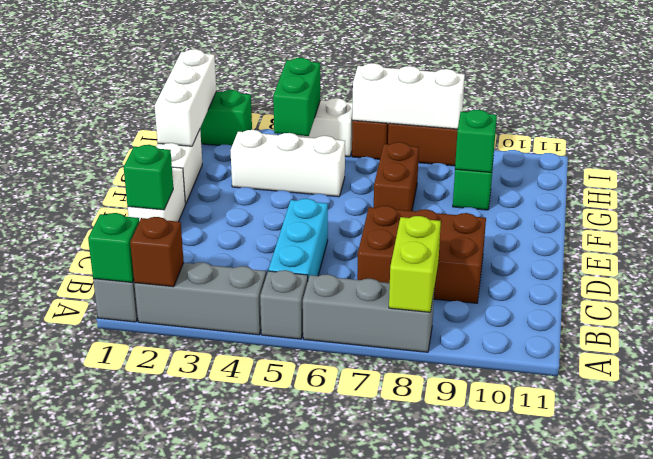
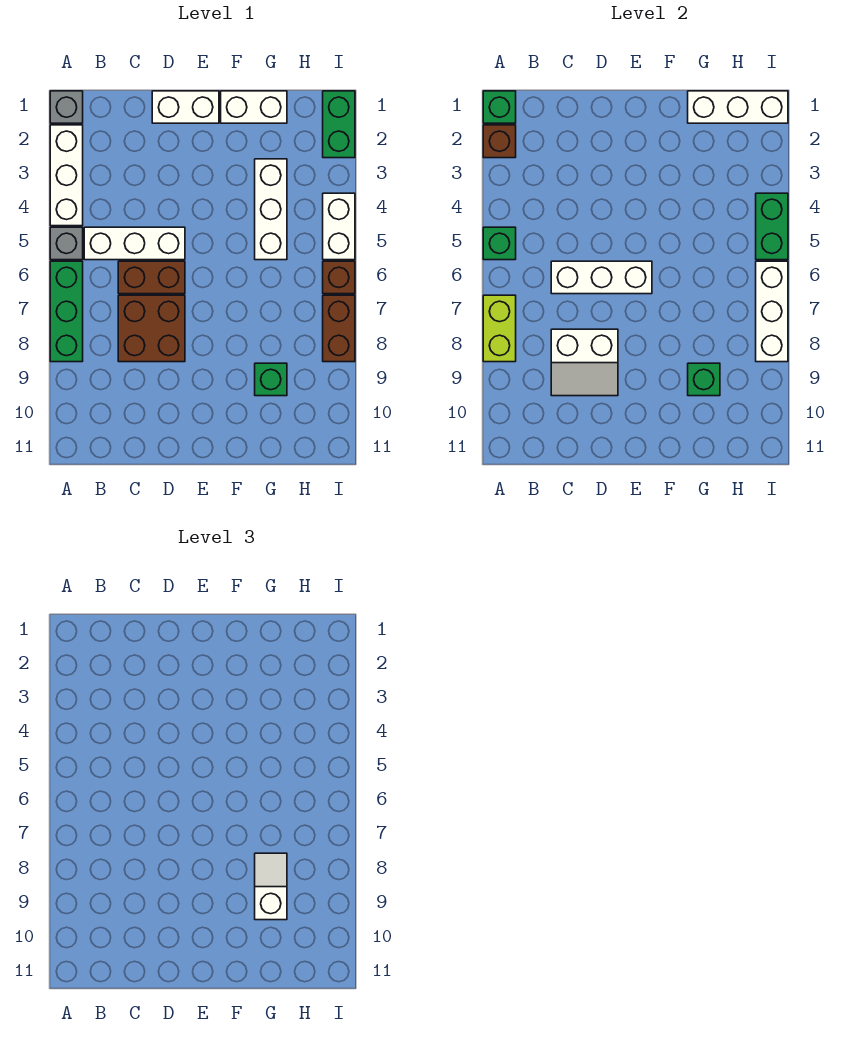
grey 1x3 brick [134,262,266,335] -> white 1x3 brick [50,125,83,226]
grey 1x3 brick [303,274,434,352] -> green 1x3 brick [50,261,83,362]
lime 1x2 brick [389,216,441,312] -> lime 1x2 brick turned to [483,295,516,362]
cyan 1x3 brick [268,199,328,279] -> white 1x3 brick [84,227,185,260]
none -> white 1x3 brick [551,261,652,294]
brown 2x3 brick [357,206,486,303] -> brown 2x2 brick [118,295,185,362]
none -> white 2x2 slope [551,329,618,396]
green 1x1 brick [124,145,173,210] -> green 1x1 brick moved to [483,227,516,260]
brown 1x2 brick [374,142,419,211] -> brown 1x2 brick moved to [118,261,185,294]
none -> white 1x2 slope [255,853,287,920]
green 1x2 brick [273,58,320,136] -> green 1x2 brick turned to [756,193,788,260]

